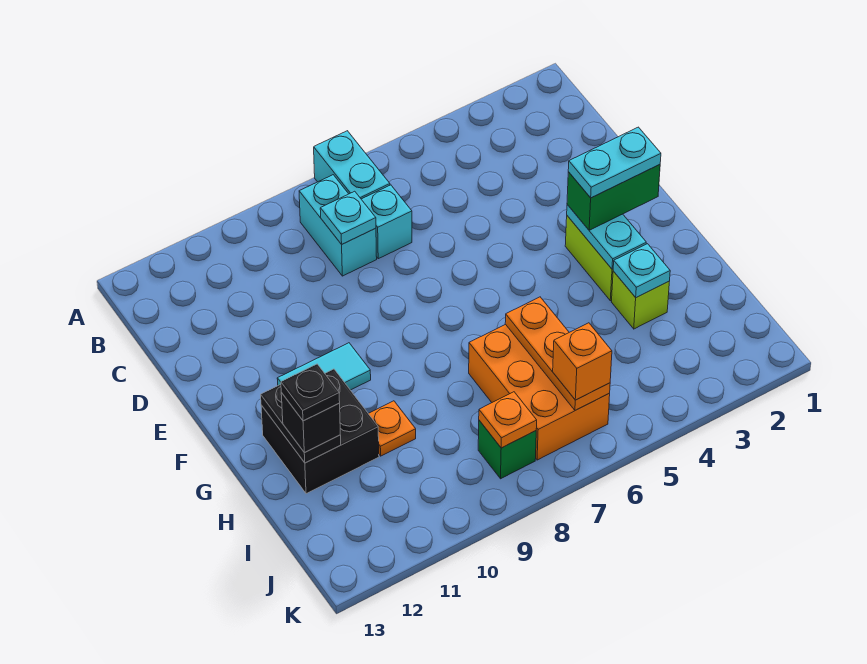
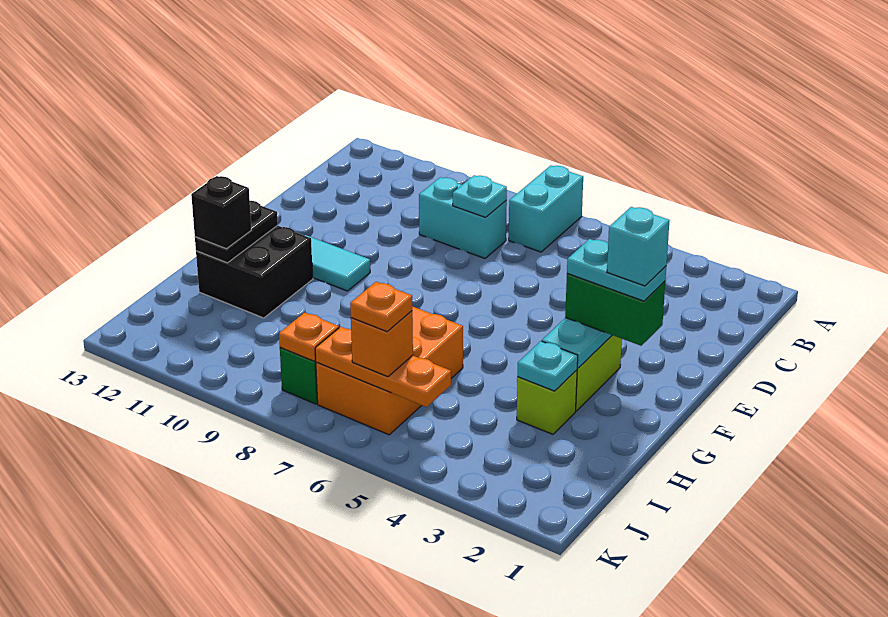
cyan 1x2 brick [299,175,377,276] -> cyan 1x2 brick turned to [419,177,507,258]
cyan 1x1 brick [361,185,412,259] -> cyan 1x1 brick moved to [607,207,669,286]
orange 1x3 plate [505,297,610,410] -> orange 1x3 plate turned to [315,327,451,407]
orange 1x1 plate [368,401,416,456] -> orange 1x1 plate moved to [350,282,412,332]
black 1x1 plate [281,364,340,421] -> none

